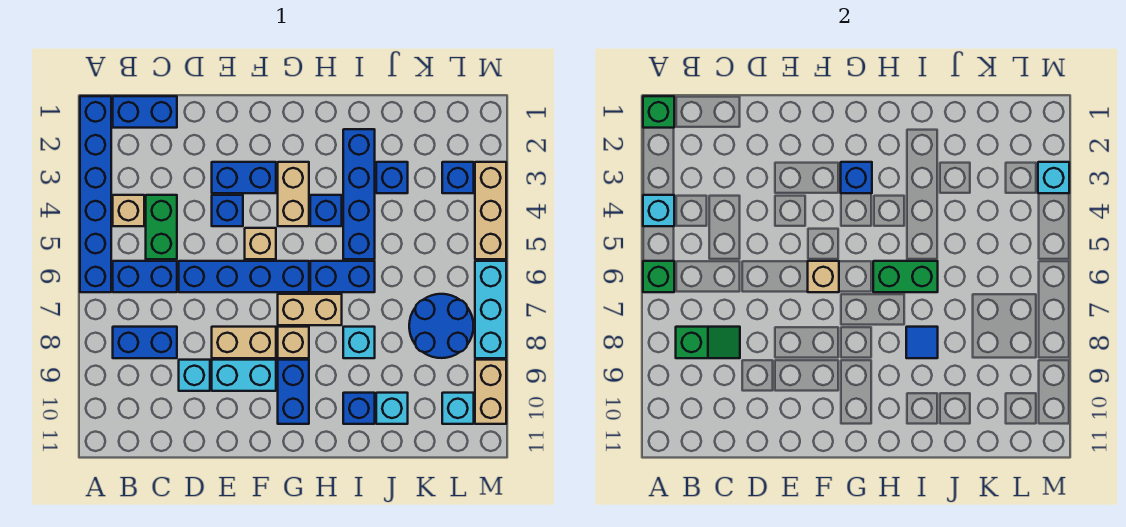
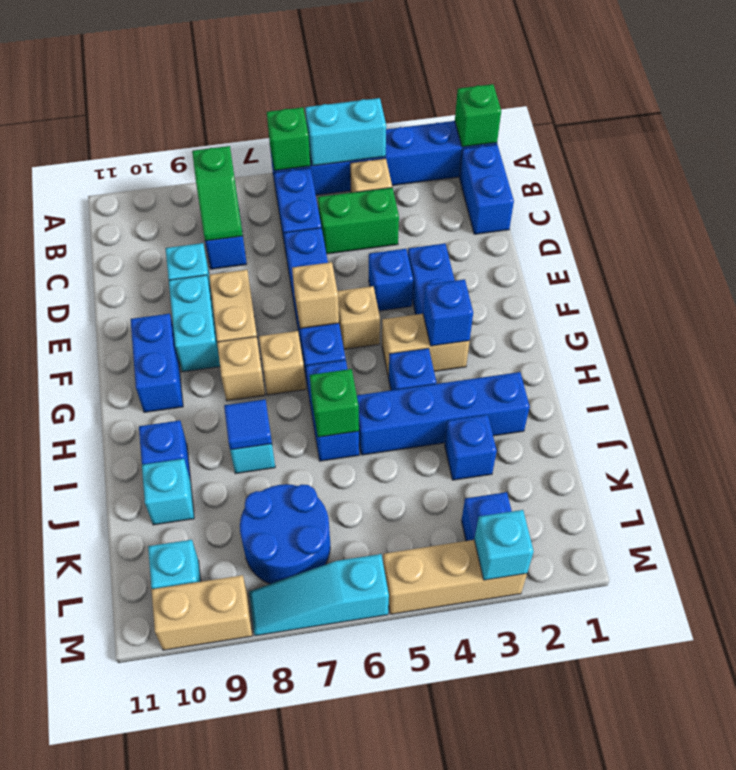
cyan 1x1 brick [643,195,674,226] -> cyan 1x2 brick [305,98,386,166]
tan 1x2 brick [278,294,342,325] -> tan 1x1 brick [259,331,306,395]
blue 1x2 brick [278,360,309,424] -> blue 1x2 brick turned to [131,314,183,412]
green 1x2 brick [873,261,938,292] -> green 1x1 brick [310,369,359,437]
cyan 1x3 brick [475,261,506,358] -> cyan 1x3 slope [249,554,389,636]

